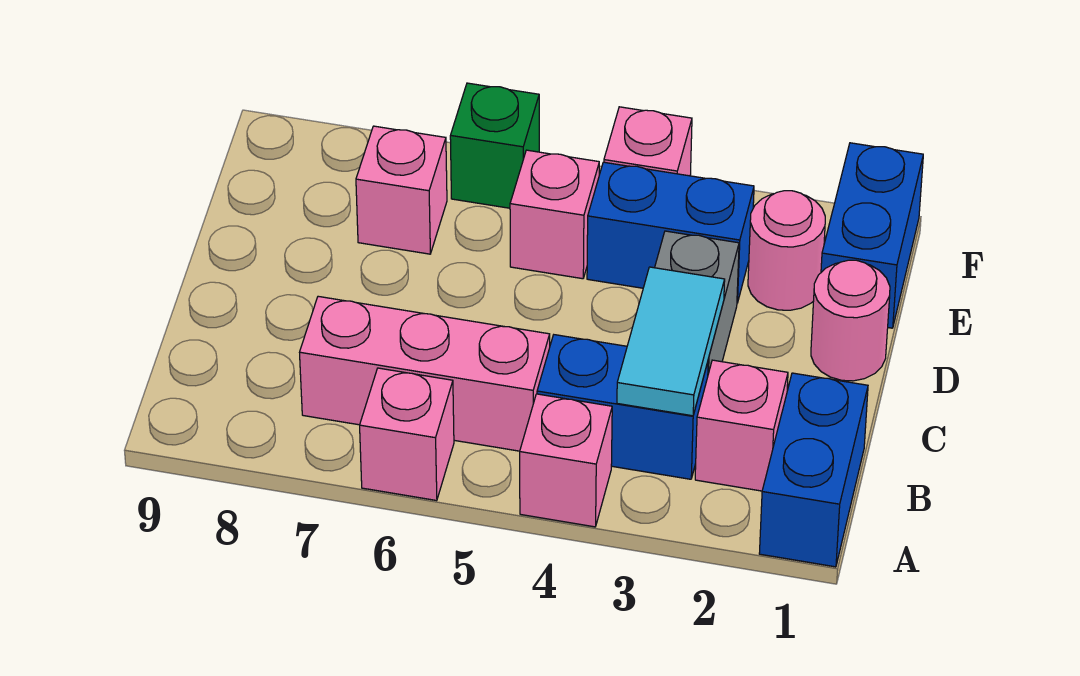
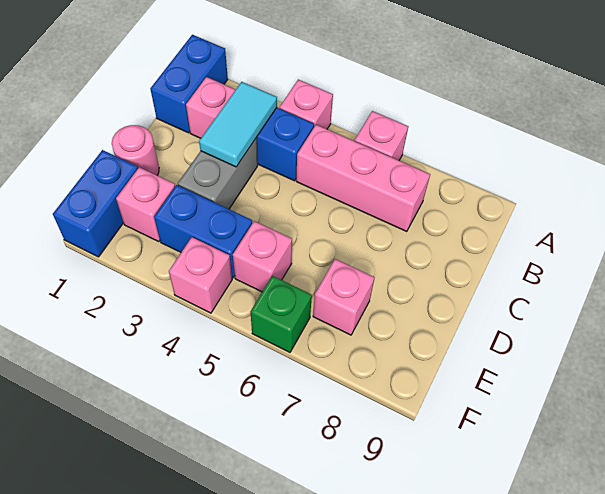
pink 1x1 round brick [748,191,825,310] -> pink 1x1 brick [116,167,175,241]

